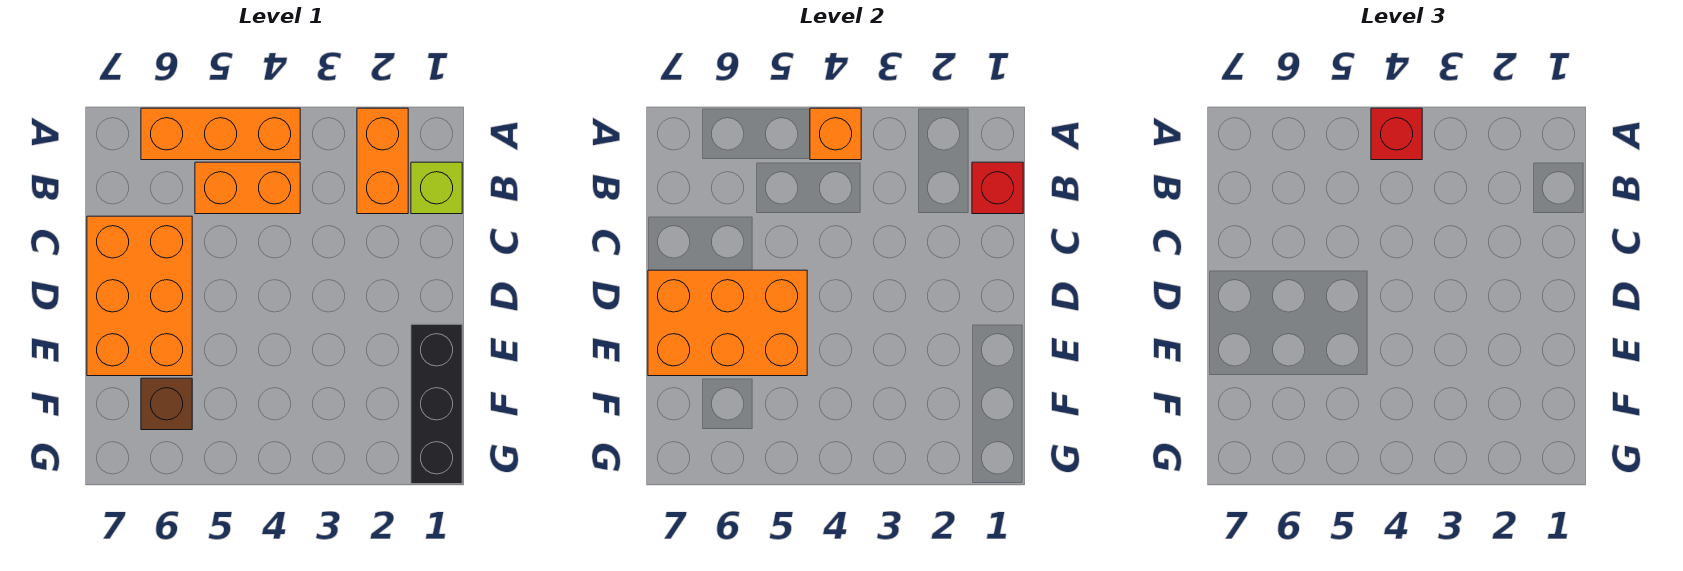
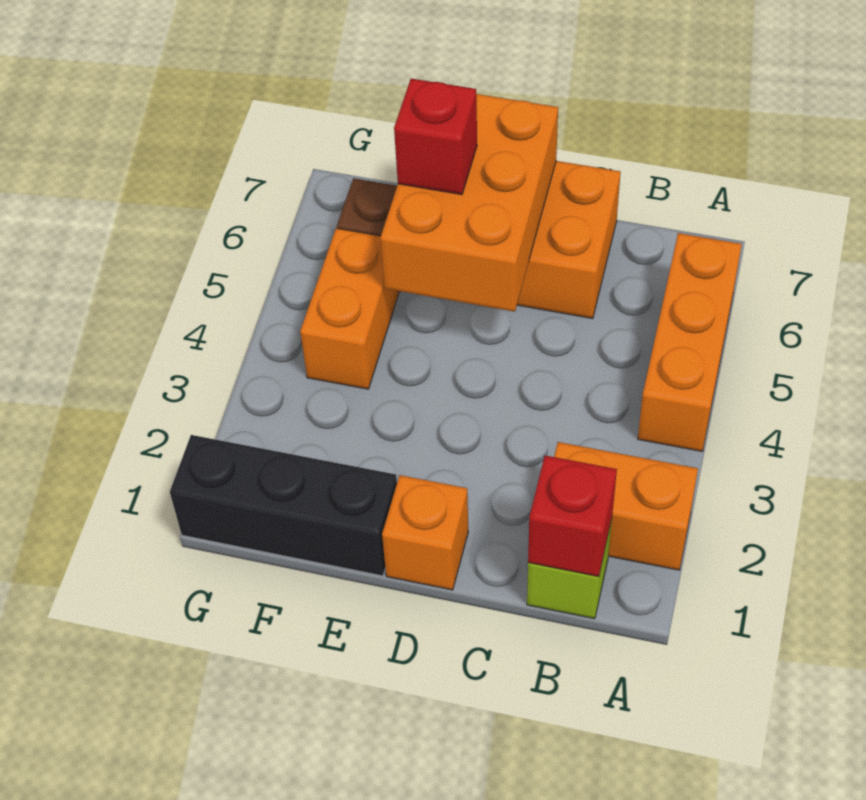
orange 1x1 brick [810,108,861,160] -> orange 1x1 brick moved to [382,475,468,590]
red 1x1 brick [1371,108,1422,160] -> red 1x1 brick moved to [394,79,477,195]
orange 1x2 brick [195,162,300,214] -> orange 1x2 brick moved to [300,228,400,389]

